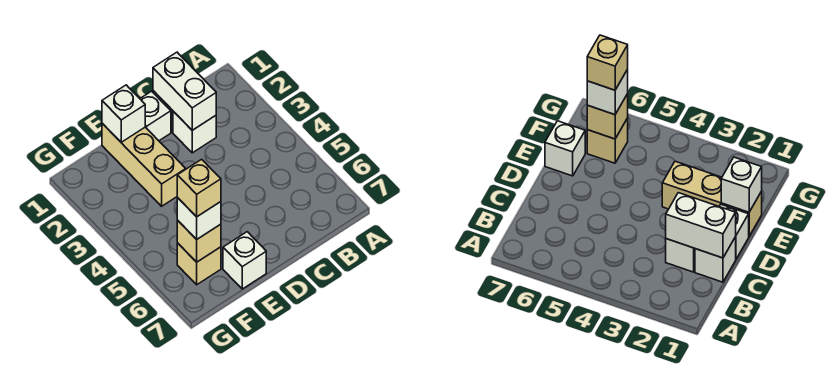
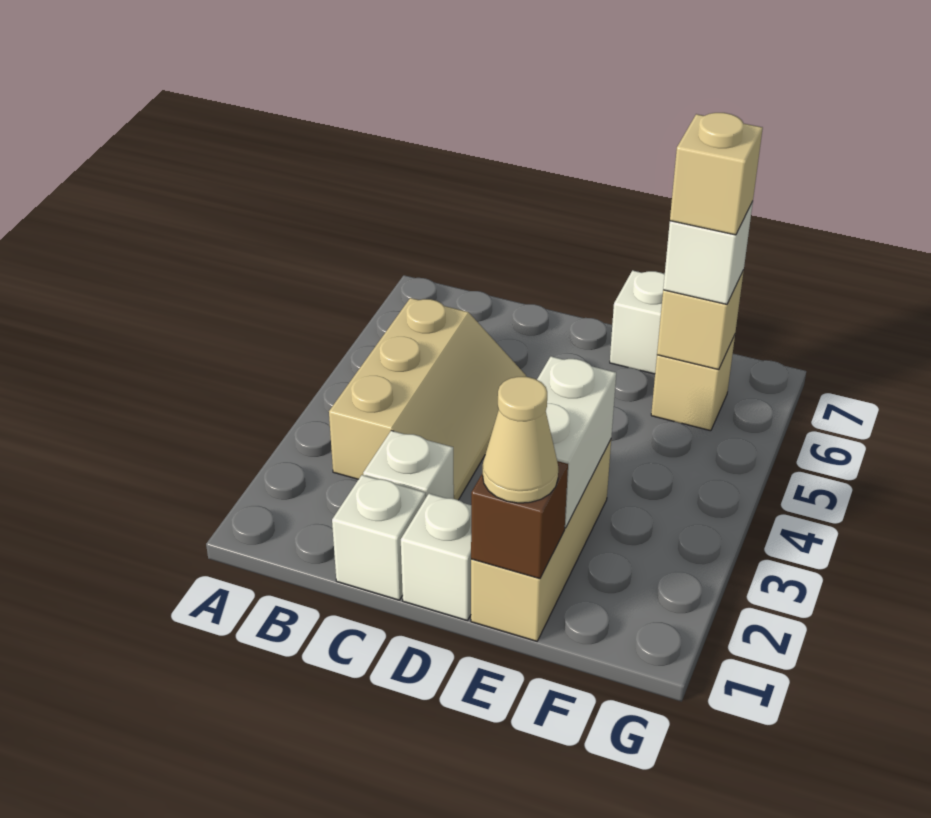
none -> tan 2x3 slope [329,298,526,500]
white 1x2 brick [153,52,216,130] -> white 1x2 brick moved to [537,356,616,528]
white 1x1 brick [102,85,145,142] -> brown 1x1 brick [471,461,568,579]
none -> tan 1x1 cone [483,377,558,503]

